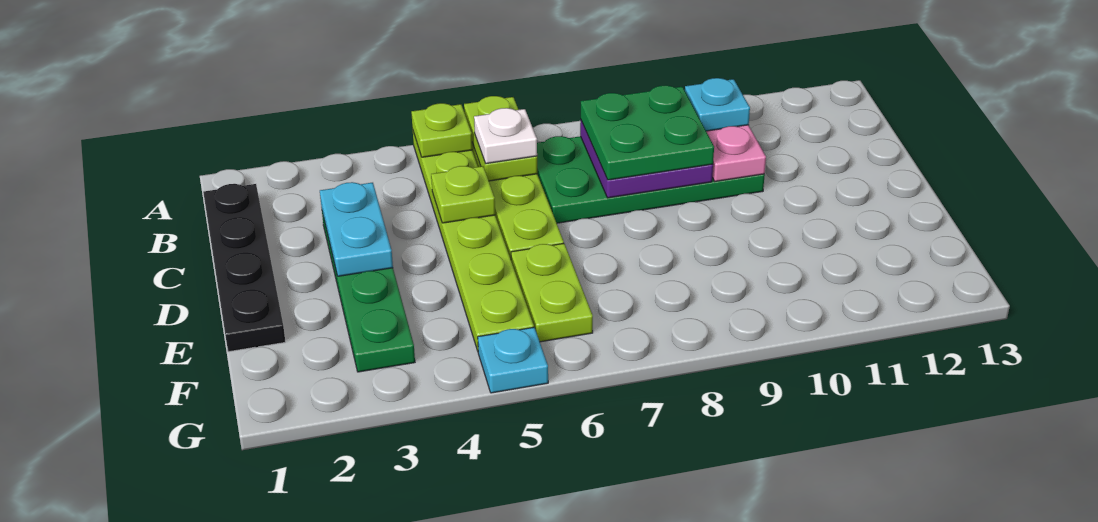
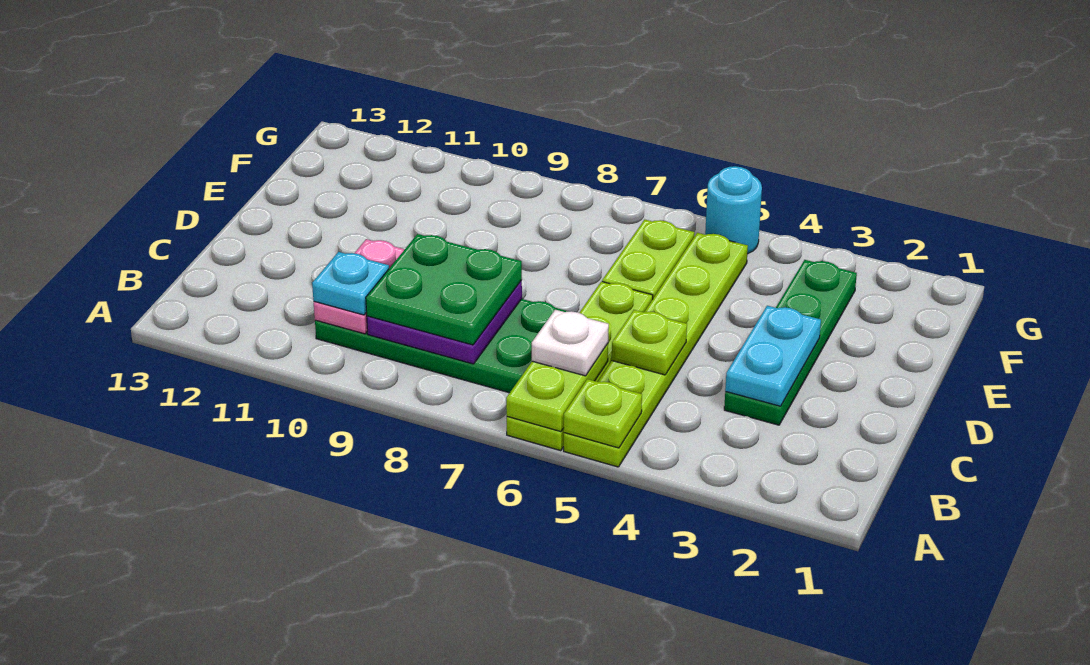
black 1x4 plate [203,184,285,352] -> none
cyan 1x1 plate [478,327,548,393] -> cyan 1x1 round brick [705,166,762,254]

